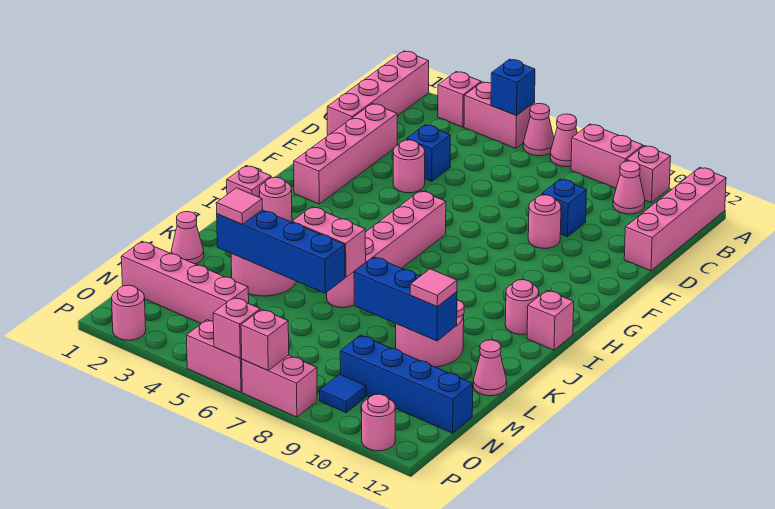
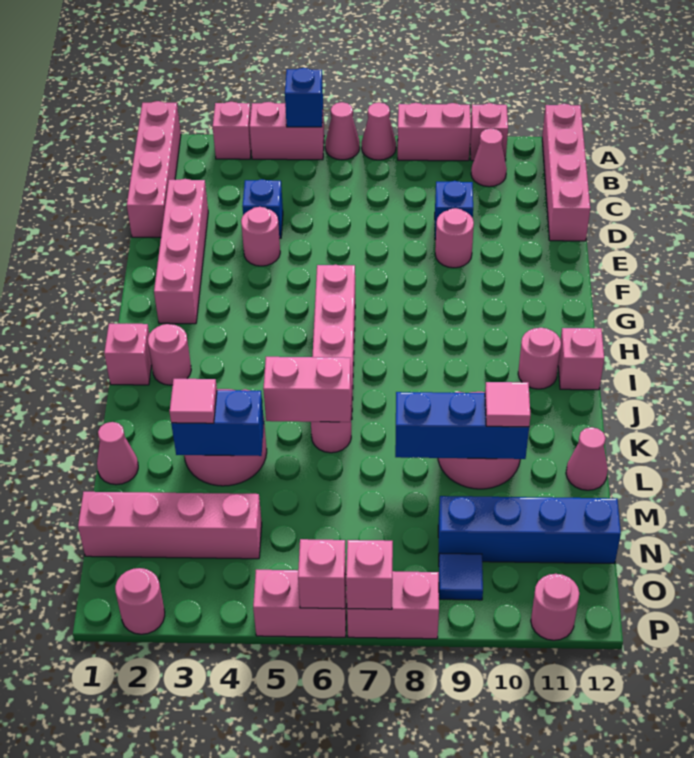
blue 1x4 brick [217,210,345,293] -> blue 1x2 brick [171,390,264,456]

